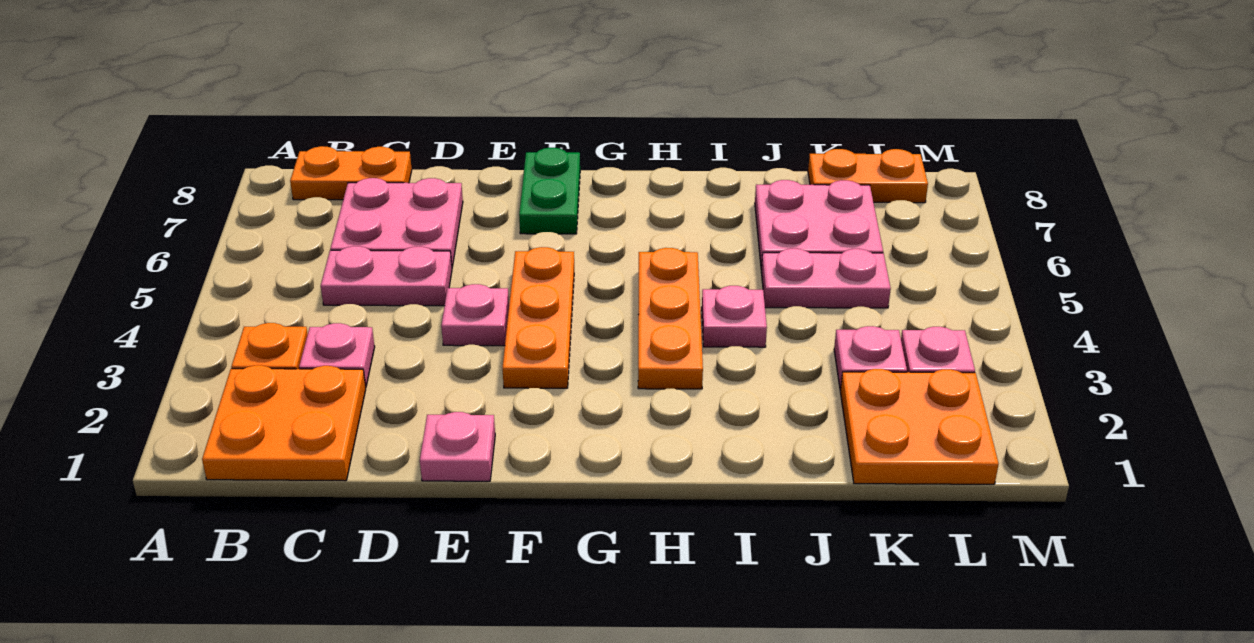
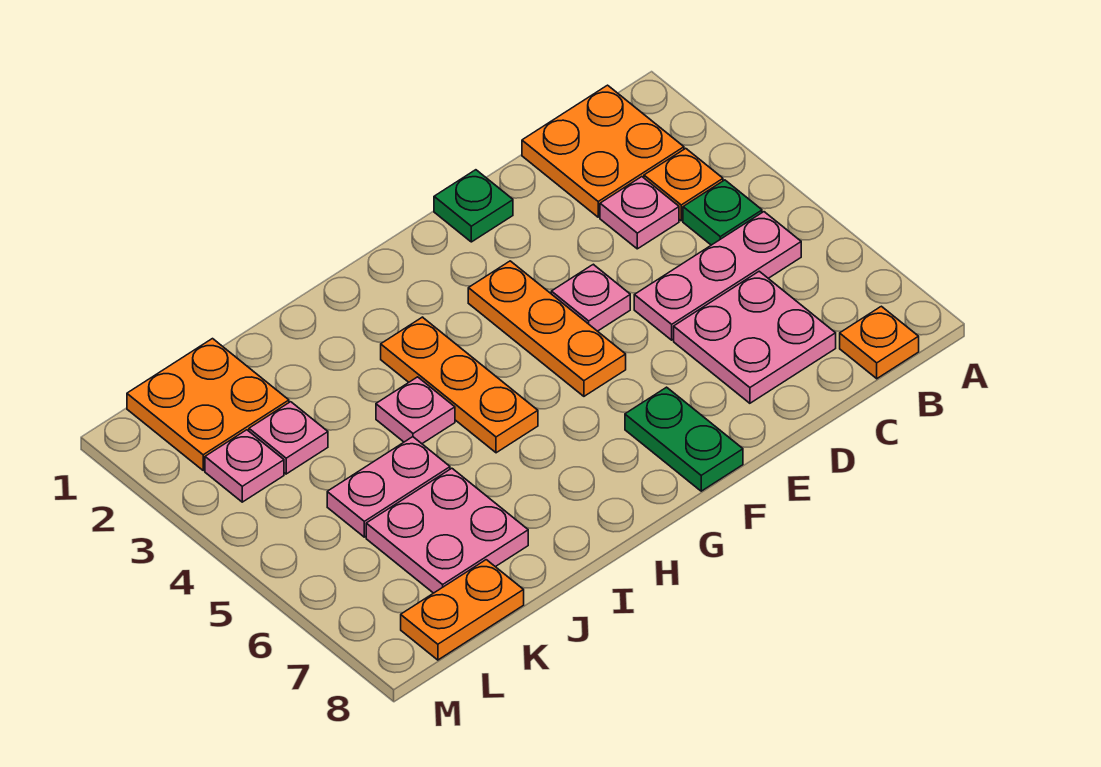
none -> green 1x1 plate [683,180,762,245]
orange 1x2 plate [290,146,412,200] -> orange 1x1 plate [840,306,919,379]
pink 1x2 plate [321,246,452,306] -> pink 1x3 plate [634,212,801,340]
pink 1x1 plate [420,412,495,481] -> green 1x1 plate [434,170,513,242]

